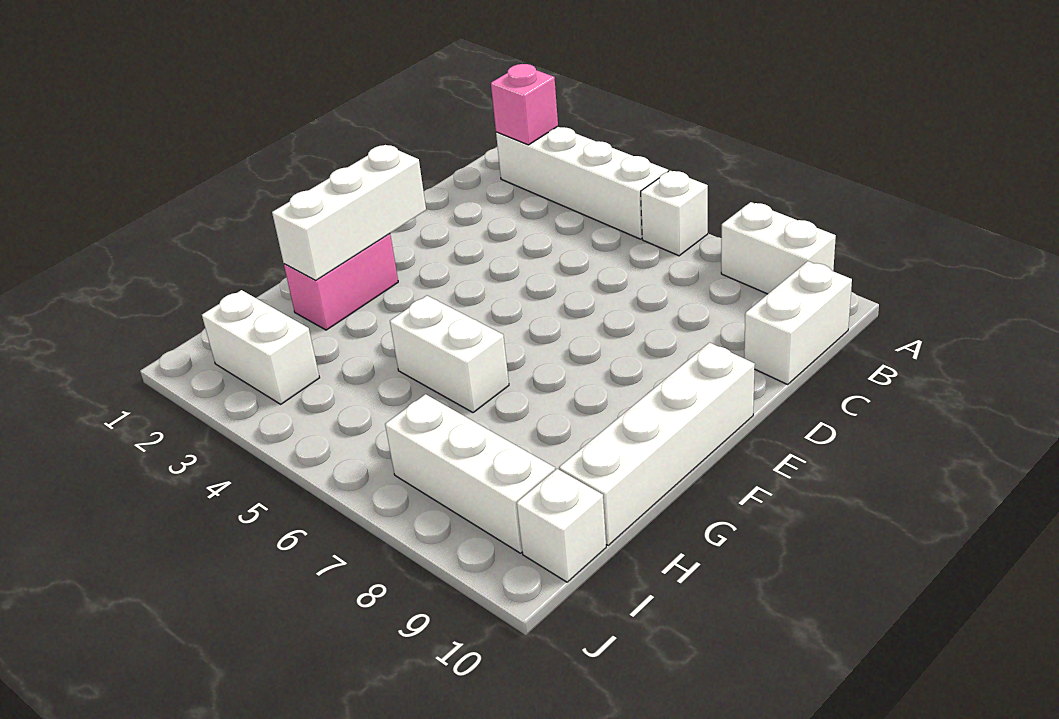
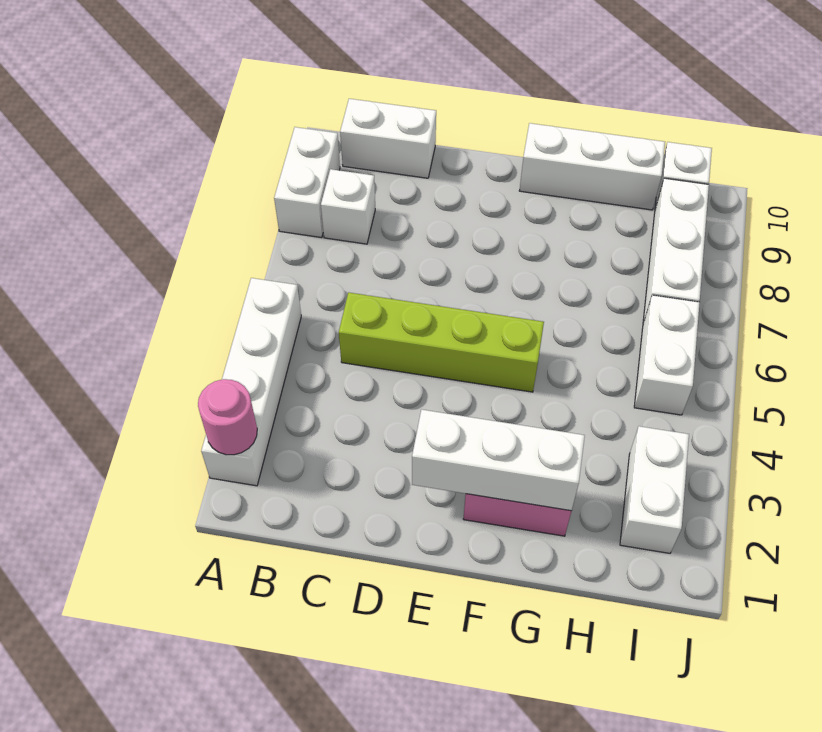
pink 1x1 brick [491,64,558,145] -> pink 1x1 round brick [198,379,257,455]
white 1x1 brick [641,171,708,256] -> white 1x1 brick moved to [321,169,375,244]
none -> lime 1x4 brick [339,292,544,392]
white 1x4 brick [559,343,755,545] -> white 1x3 brick [519,123,665,210]
white 1x2 brick [390,296,509,413] -> white 1x2 brick moved to [634,295,700,415]

